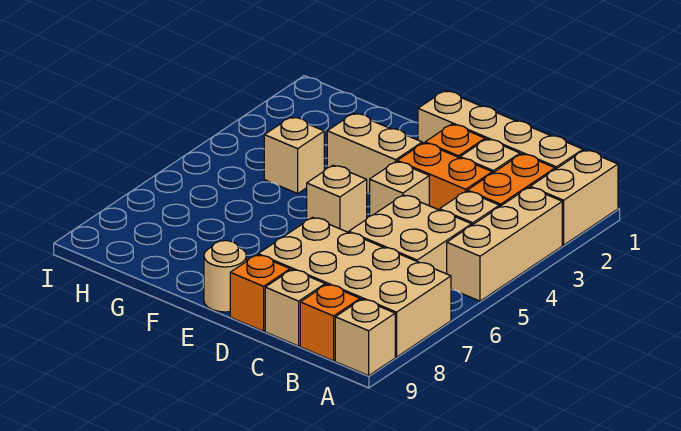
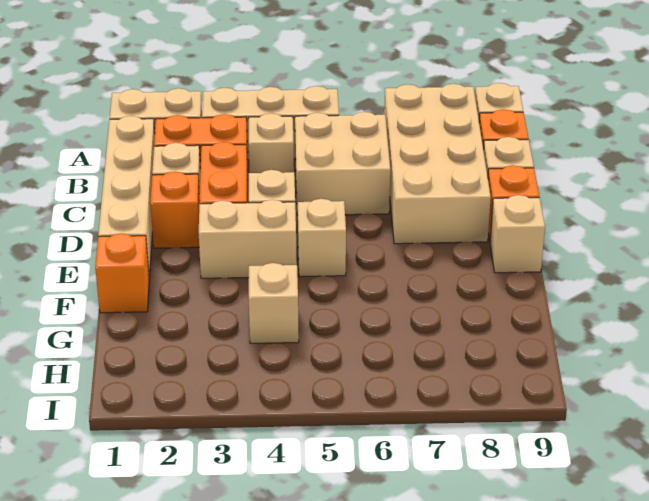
tan 1x2 brick [327,113,422,194] -> tan 1x2 brick turned to [199,200,297,278]
tan 1x1 round brick [204,241,246,312] -> tan 1x1 brick [490,195,545,273]
none -> orange 1x1 brick [95,233,149,313]

